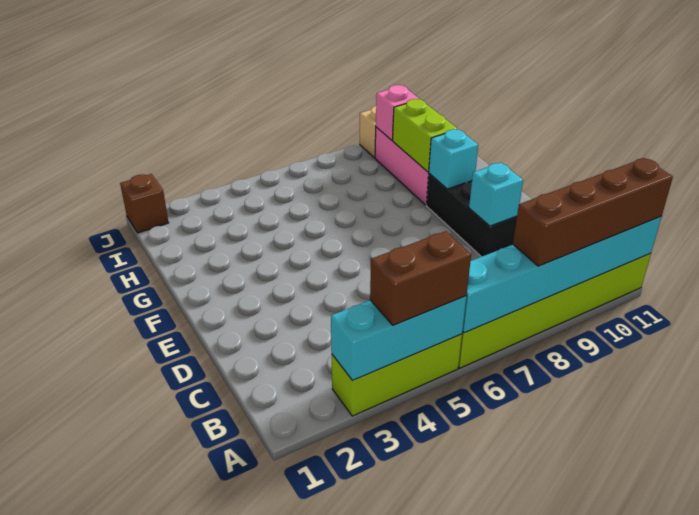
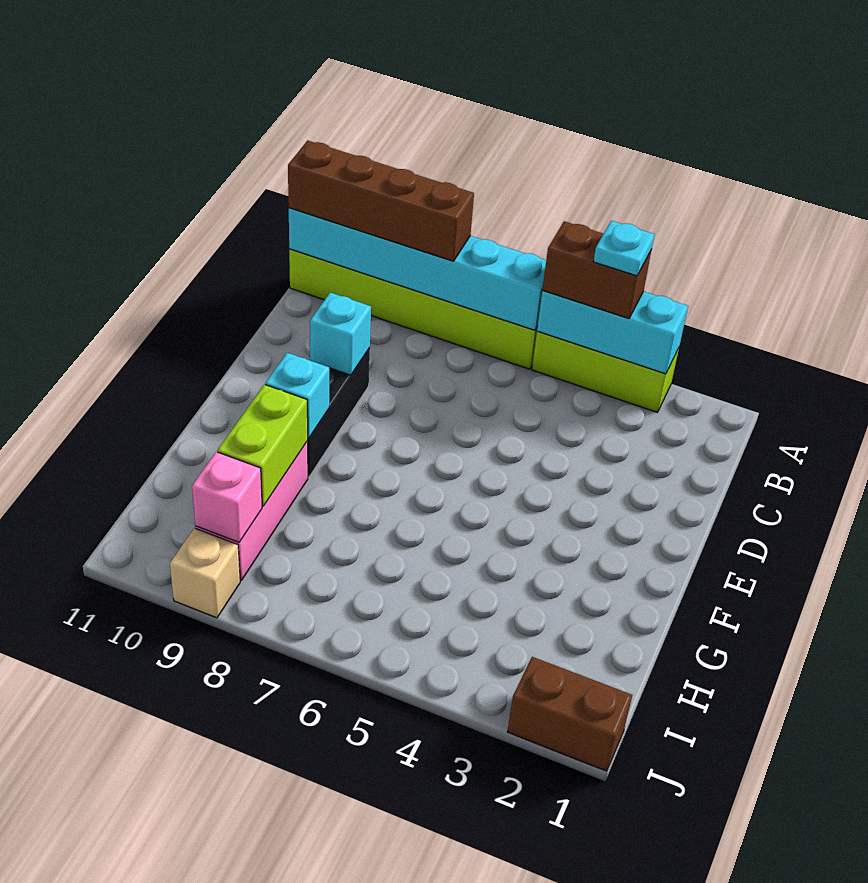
none -> cyan 1x1 plate [593,221,654,276]
brown 1x1 brick [120,174,169,233] -> brown 1x2 brick [508,657,632,771]

